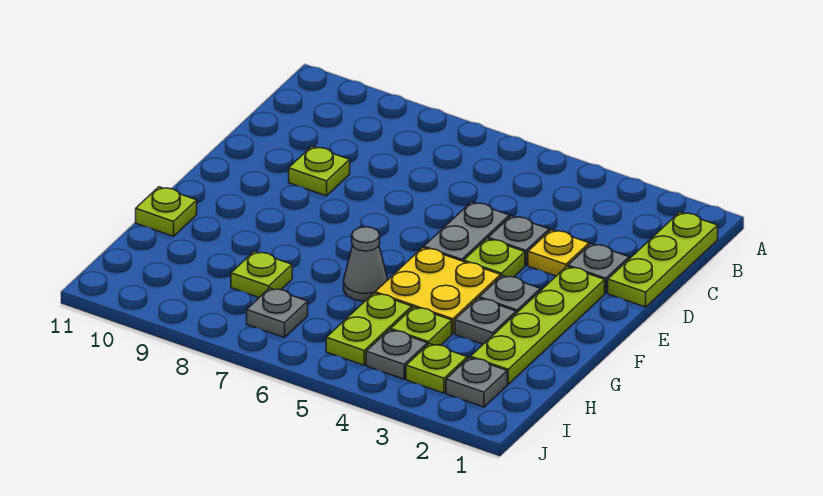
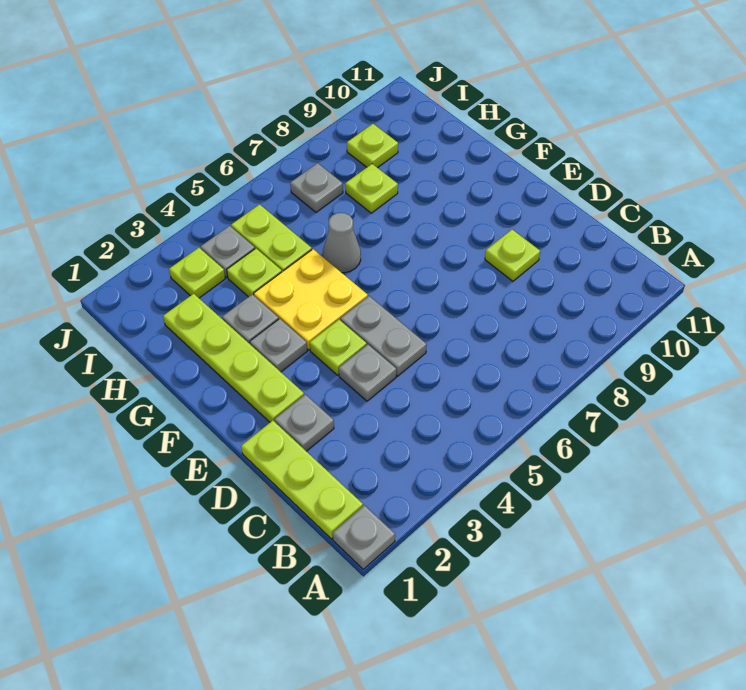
yellow 1x1 plate [528,230,589,276] -> none
lime 1x1 plate [136,187,197,236] -> lime 1x1 plate moved to [347,124,398,168]
grey 1x1 plate [446,358,507,407] -> grey 1x1 plate moved to [333,505,395,569]

